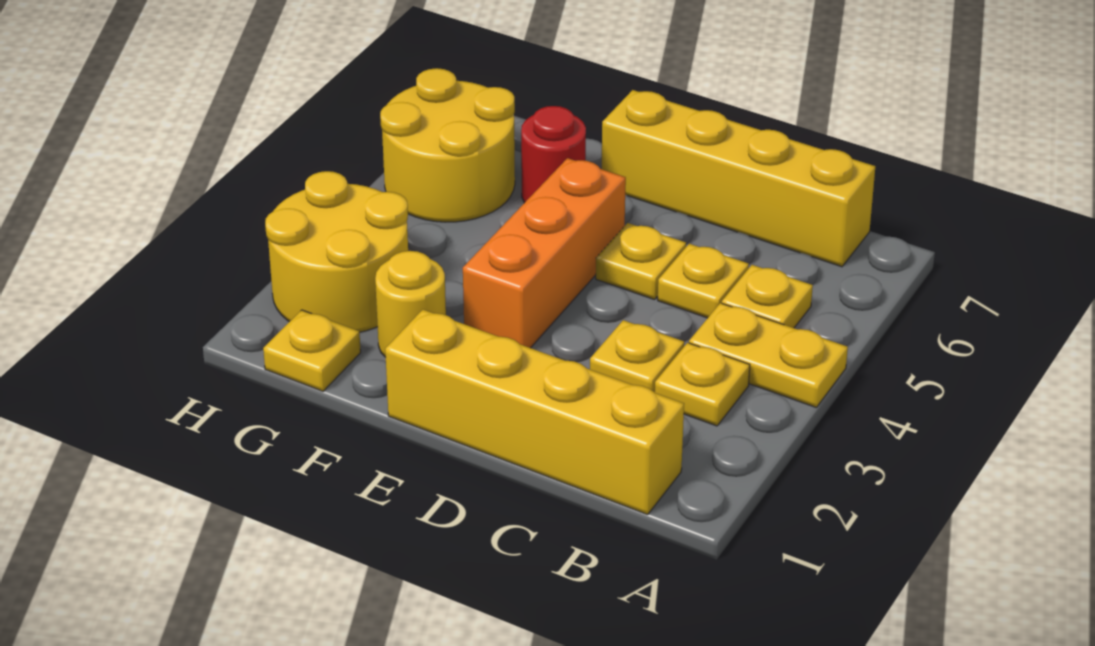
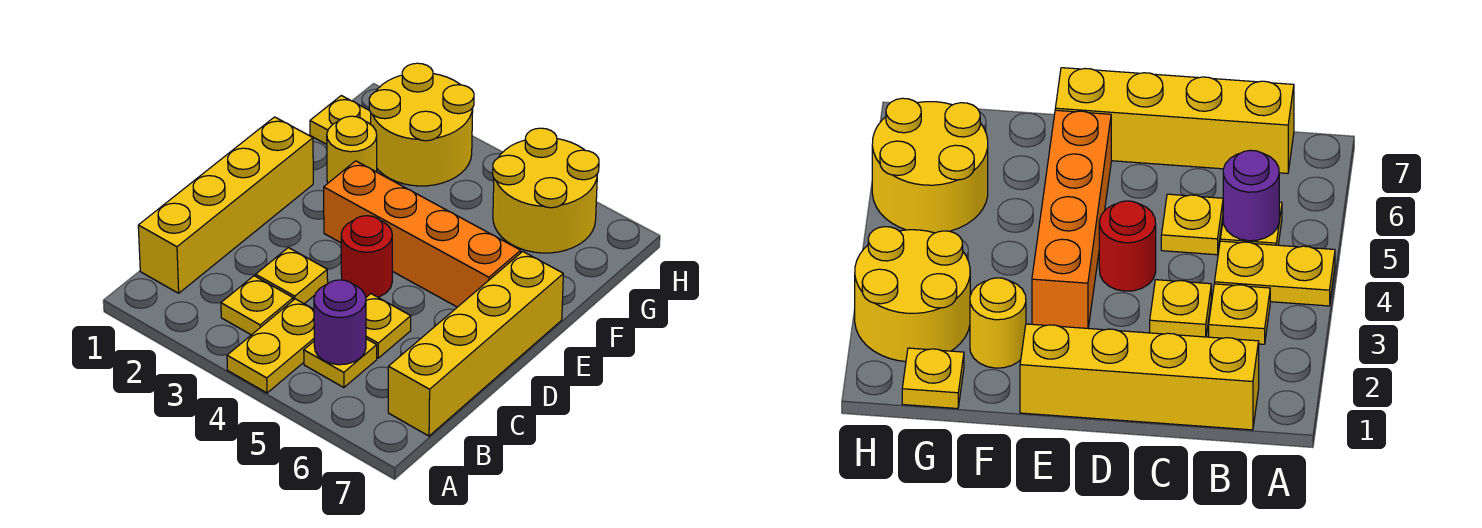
none -> purple 1x1 round brick [314,280,366,365]
yellow 1x1 plate [596,223,686,300] -> none
orange 1x3 brick [463,158,626,348] -> orange 1x4 brick [324,161,521,307]
red 1x1 round brick [521,106,586,203] -> red 1x1 round brick moved to [341,216,392,297]

